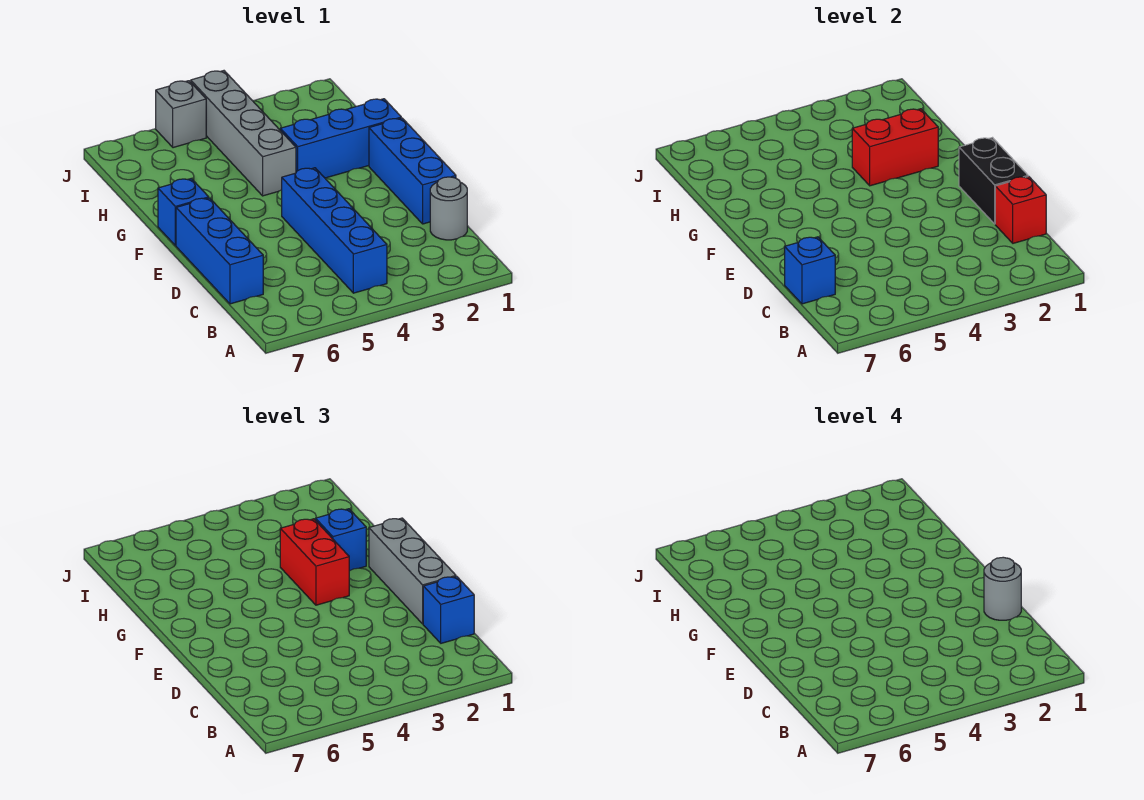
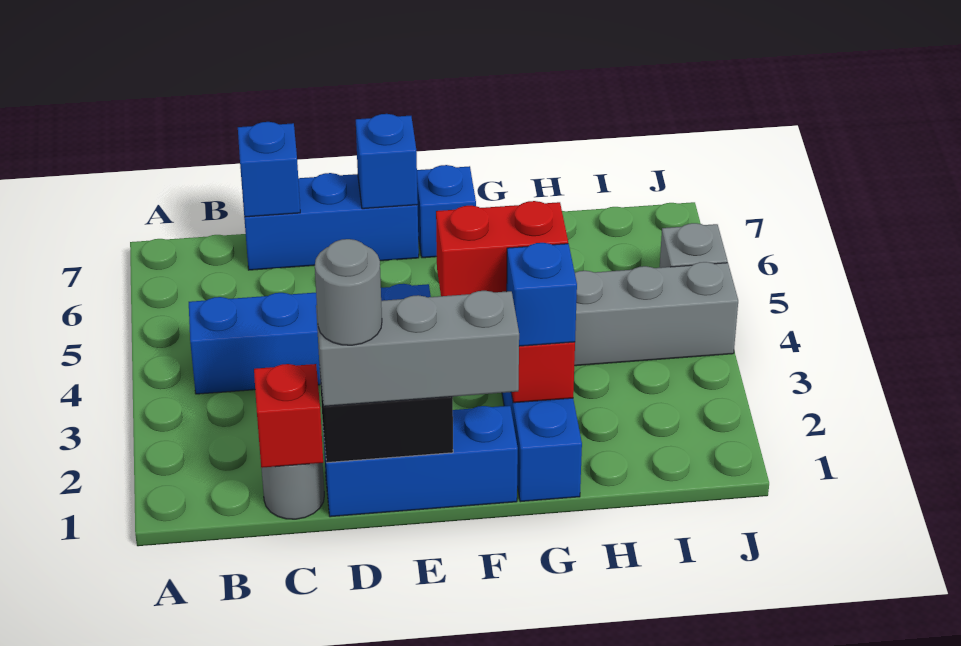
blue 1x1 brick [423,576,474,643] -> blue 1x1 brick moved to [356,114,418,209]

